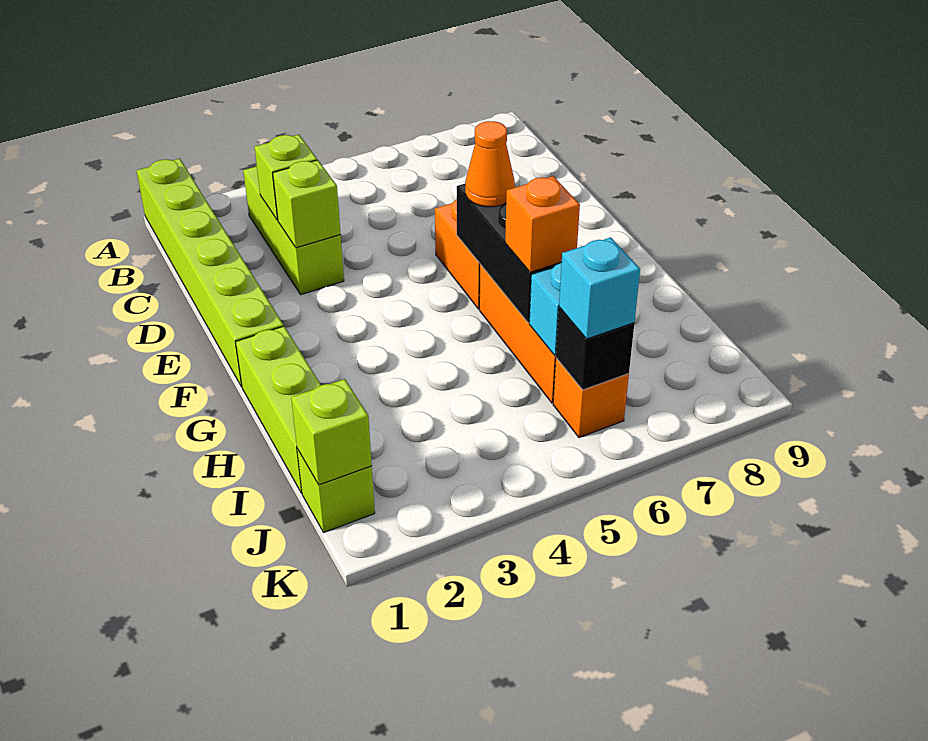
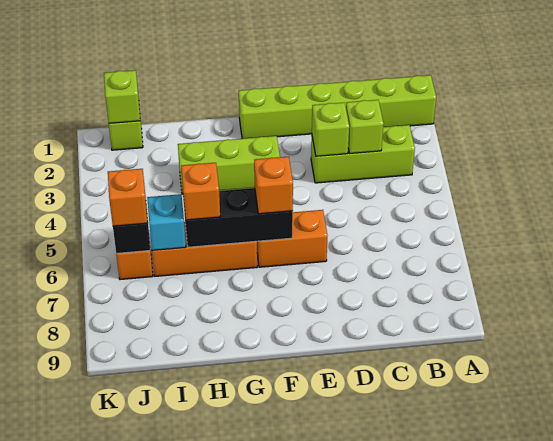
orange 1x1 cone [465,121,515,207] -> orange 1x1 brick [254,157,293,214]
lime 1x3 brick [236,326,321,493] -> lime 1x3 brick moved to [178,136,280,194]
cyan 1x1 brick [559,237,640,339] -> orange 1x1 brick [108,169,147,226]

